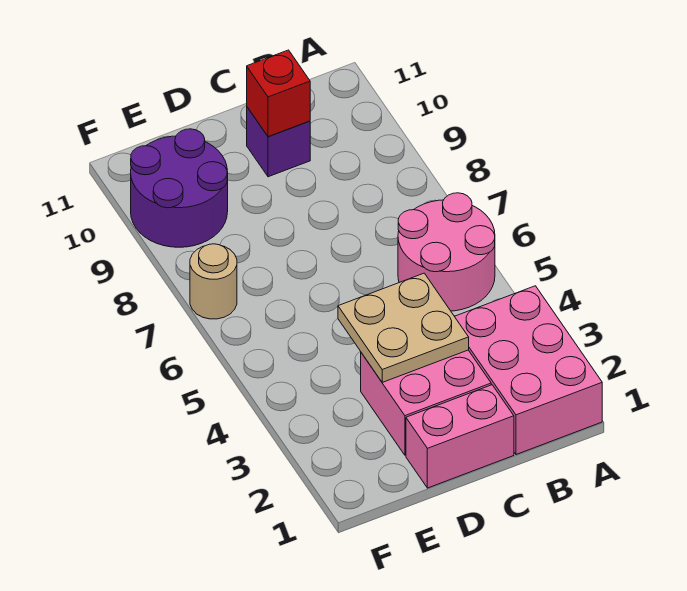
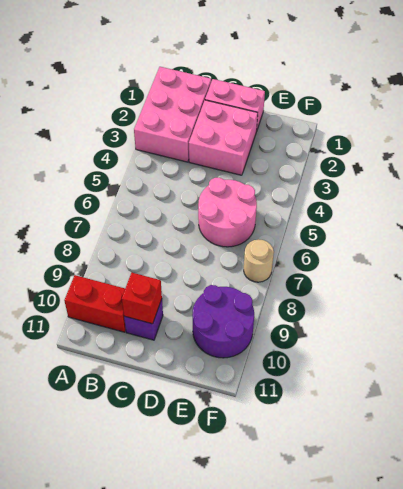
pink 2x2 round brick [398,193,495,311] -> pink 2x2 round brick moved to [198,178,257,247]
none -> red 1x2 brick [64,275,126,332]
tan 2x2 plate [338,273,469,382] -> none

